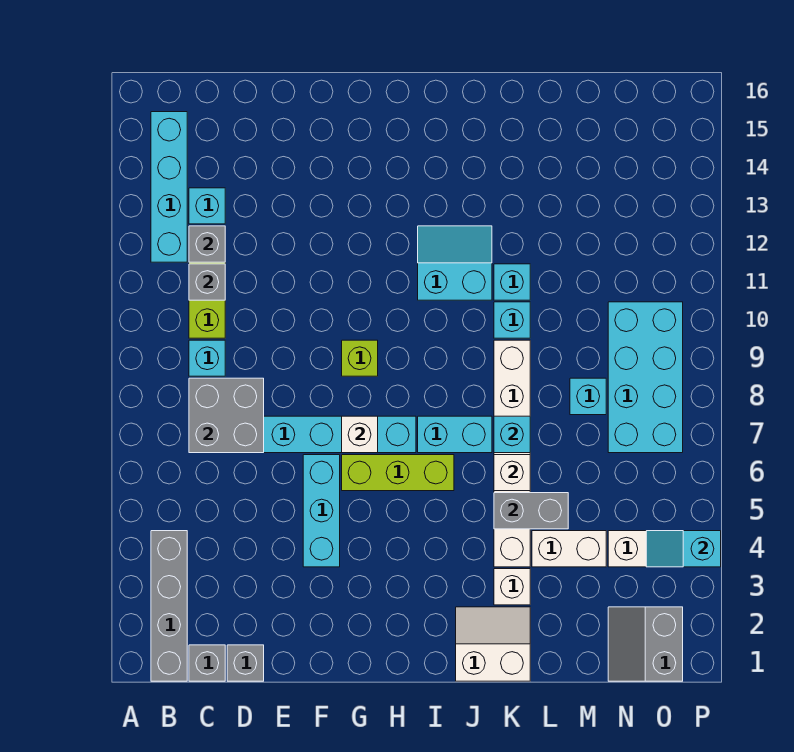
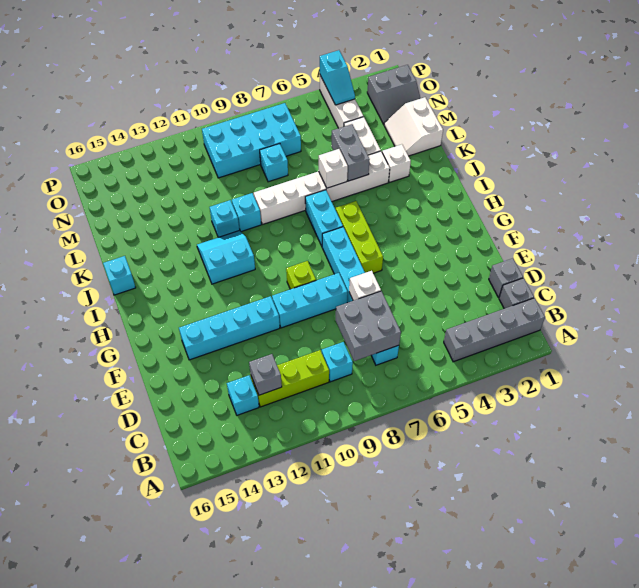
cyan 1x4 brick [151,112,187,262] -> cyan 1x4 brick moved to [179,296,280,360]
grey 1x1 brick [189,264,225,300] -> none
cyan 1x3 brick [303,455,340,567] -> cyan 1x3 brick moved to [272,273,348,328]
white 1x1 brick [342,416,378,453] -> white 1x1 brick moved to [349,271,381,301]
cyan 2x2 slope [418,226,492,300] -> cyan 2x2 slope turned to [197,230,255,284]
white 2x2 slope [456,607,530,681] -> white 2x2 slope moved to [384,97,443,156]
cyan 1x1 brick [494,416,530,453] -> cyan 1x1 brick moved to [103,256,136,295]

